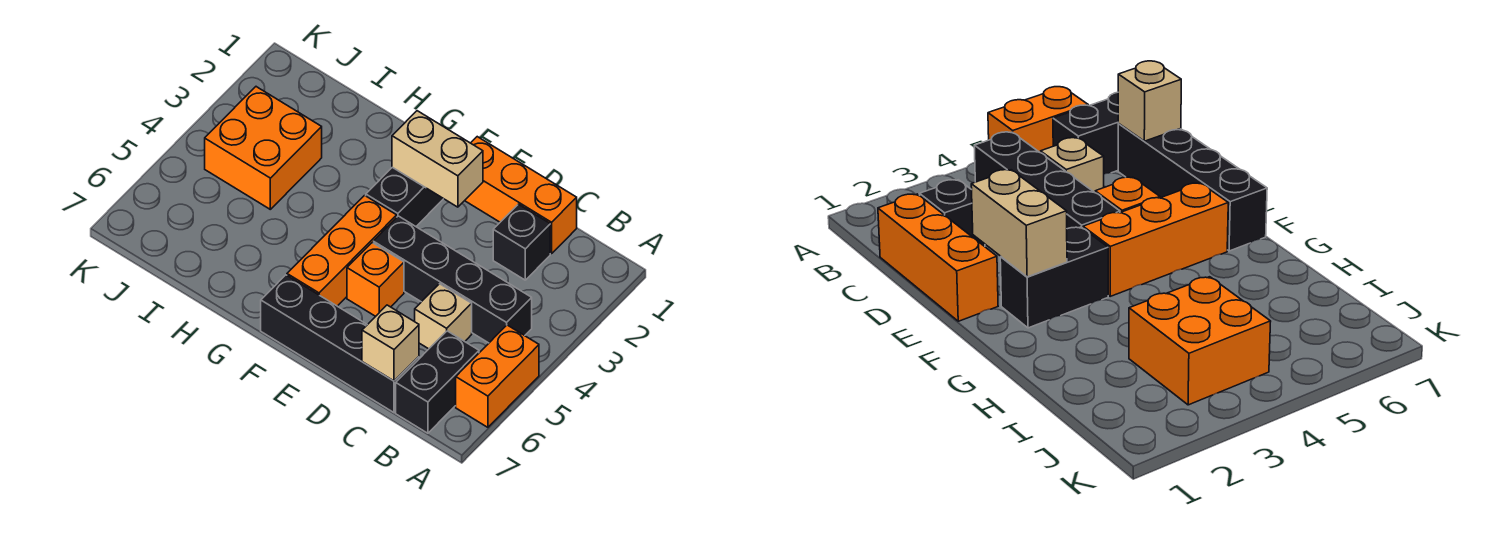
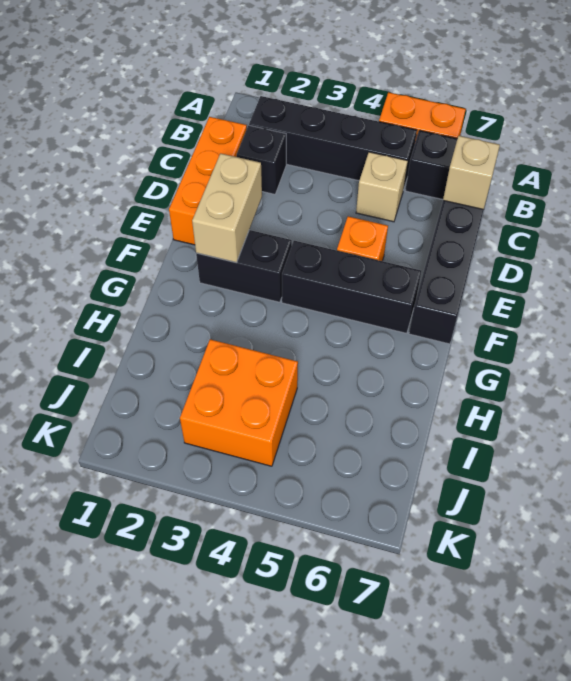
black 1x4 brick [373,216,532,343] -> black 1x4 brick turned to [249,96,417,190]
orange 1x3 brick [287,195,397,306] -> black 1x3 brick [282,241,421,333]

